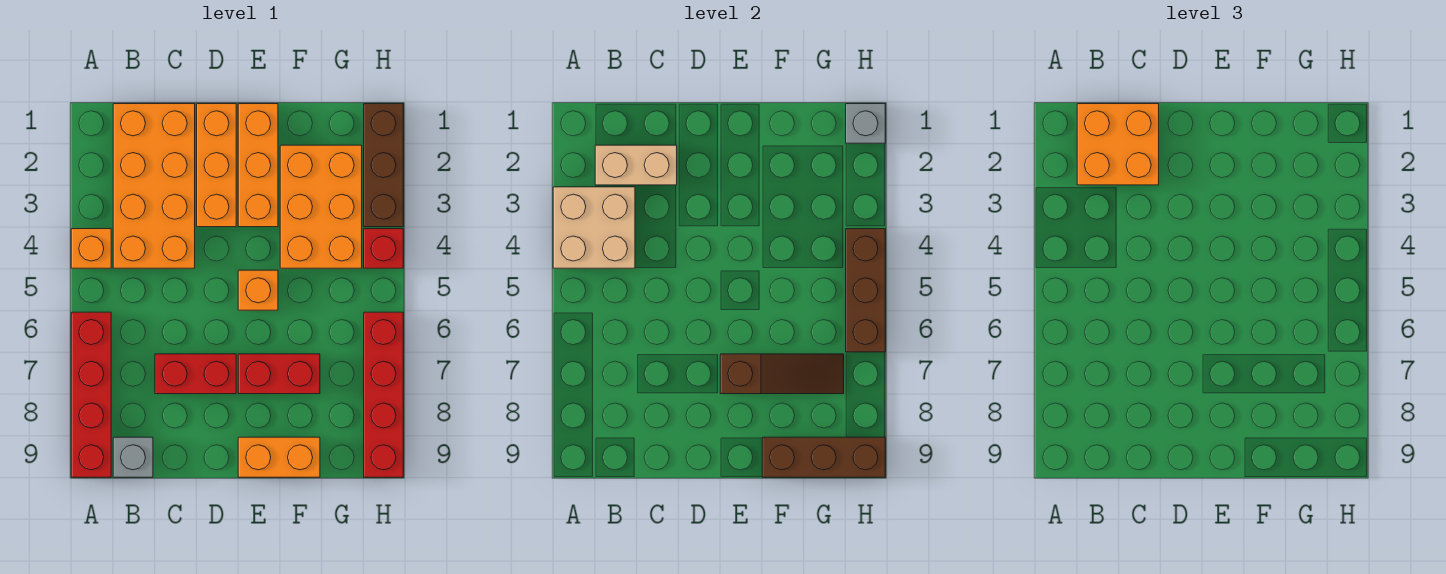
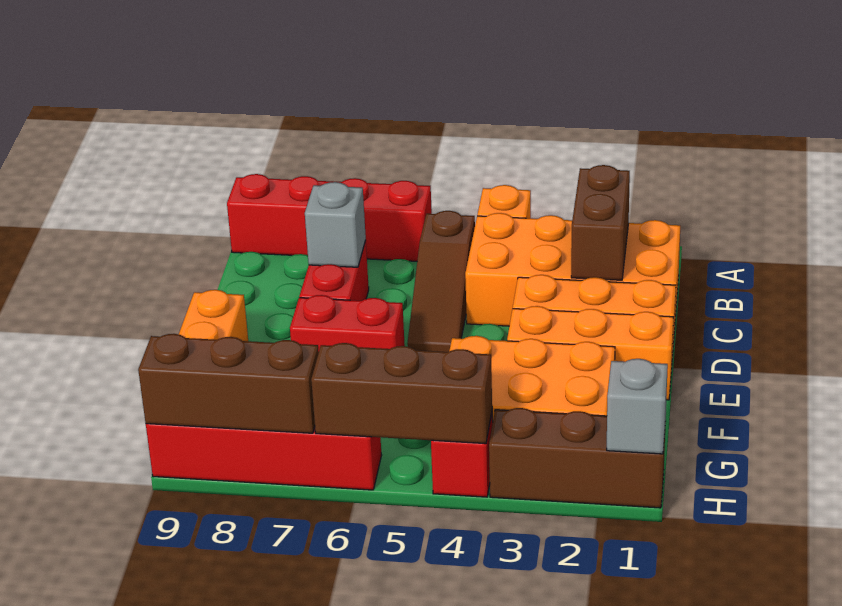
tan 2x2 brick [553,187,635,268] -> none
orange 2x2 brick [1077,104,1159,185] -> none
tan 1x2 brick [595,145,677,185] -> brown 1x2 brick [571,165,630,280]
grey 1x1 brick [113,437,153,477] -> grey 1x1 brick moved to [305,182,366,267]
orange 1x1 brick [238,270,278,310] -> none
red 1x2 brick [238,354,320,394] -> red 1x2 brick turned to [290,295,405,351]
brown 1x3 slope [720,354,844,394] -> brown 1x3 slope moved to [407,211,475,352]
brown 1x3 brick [762,437,885,477] -> brown 1x3 brick turned to [138,334,319,433]

